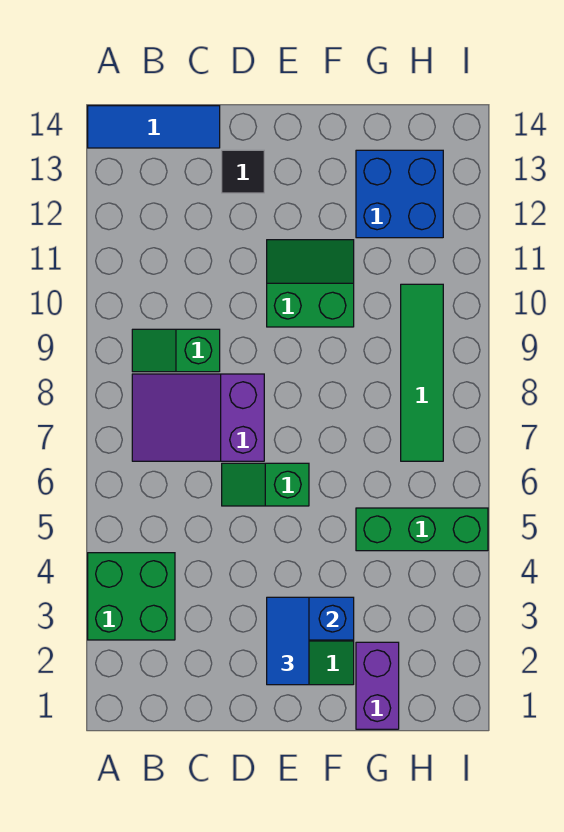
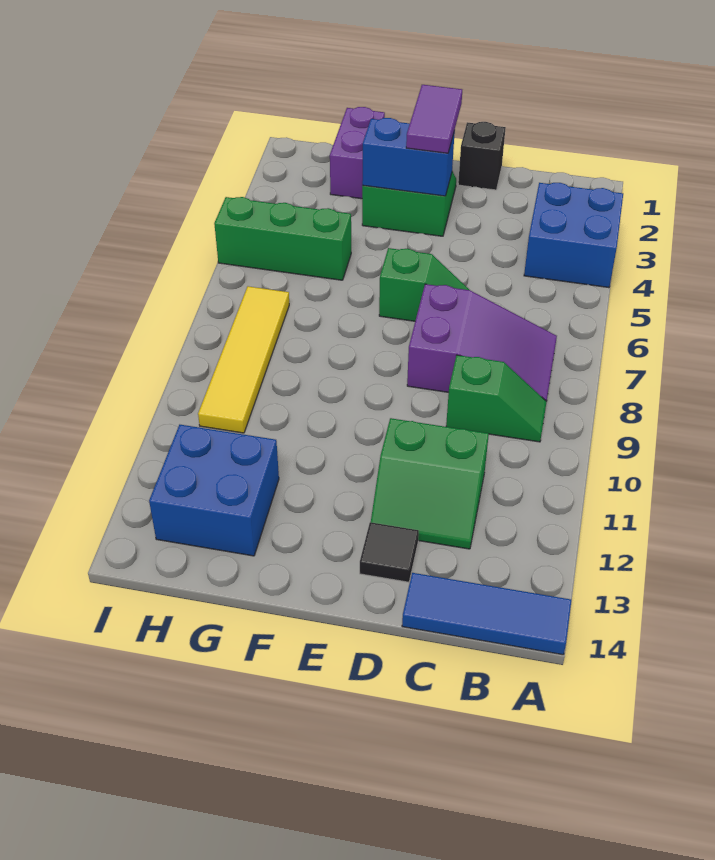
green 2x2 brick [88,553,175,640] -> blue 2x2 brick [524,183,623,288]
none -> black 1x1 brick [458,122,506,190]
blue 1x2 tile [267,597,309,685] -> purple 1x2 tile [406,85,462,153]
green 2x2 slope [267,240,354,327] -> green 2x2 slope moved to [371,418,489,549]
green 1x4 tile [401,284,443,461] -> yellow 1x4 tile [198,286,289,433]

